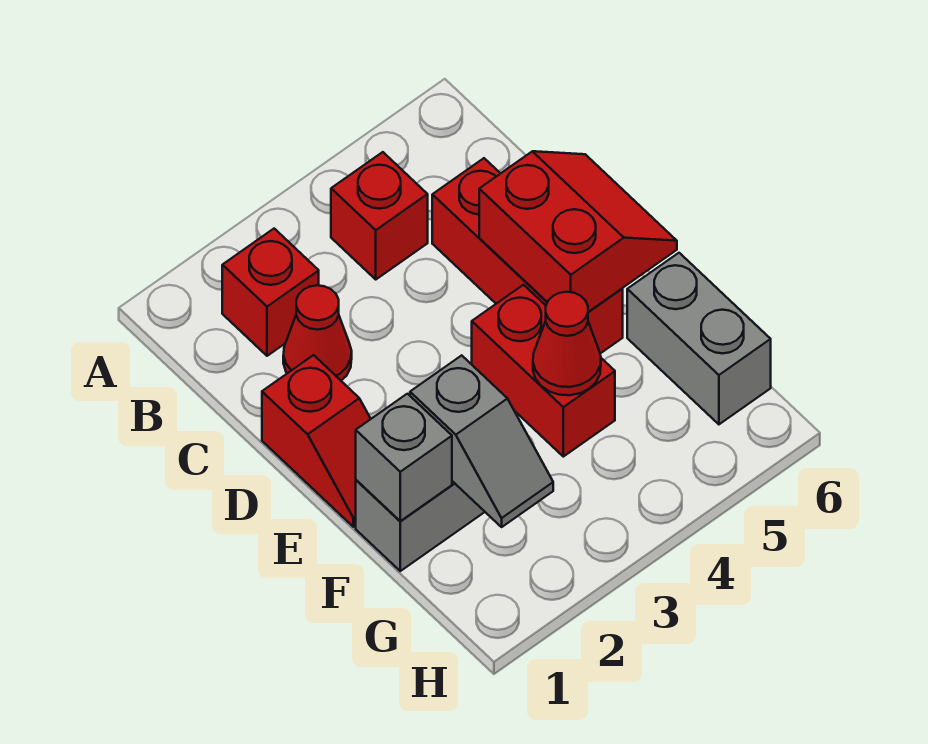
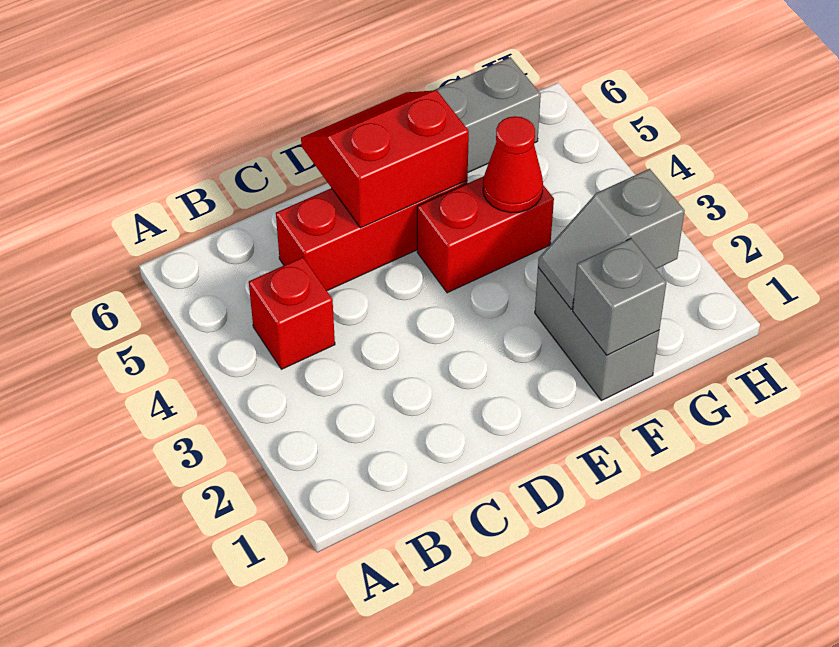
red 1x1 brick [222,229,319,356] -> none
red 1x1 cone [283,285,352,381] -> none
red 1x2 slope [262,355,371,527] -> none
grey 1x2 slope [410,355,553,527] -> grey 1x2 slope turned to [538,169,685,309]

